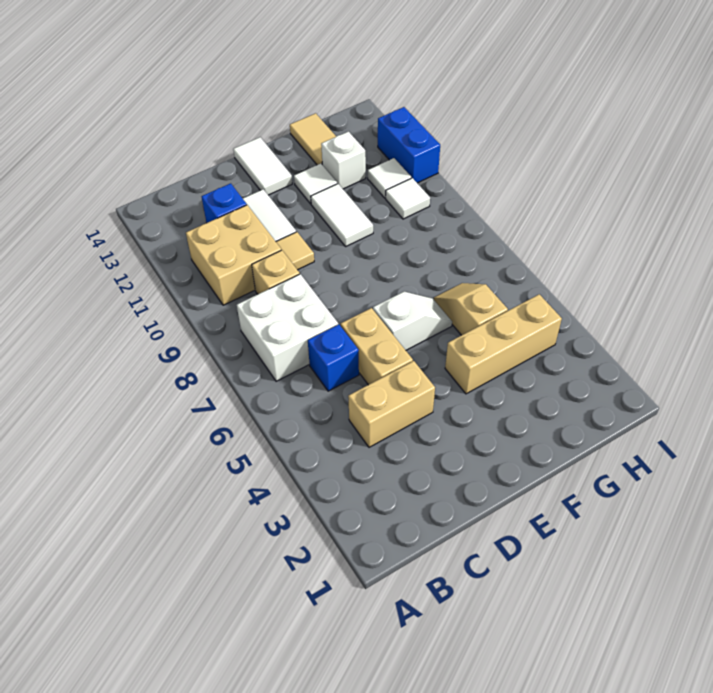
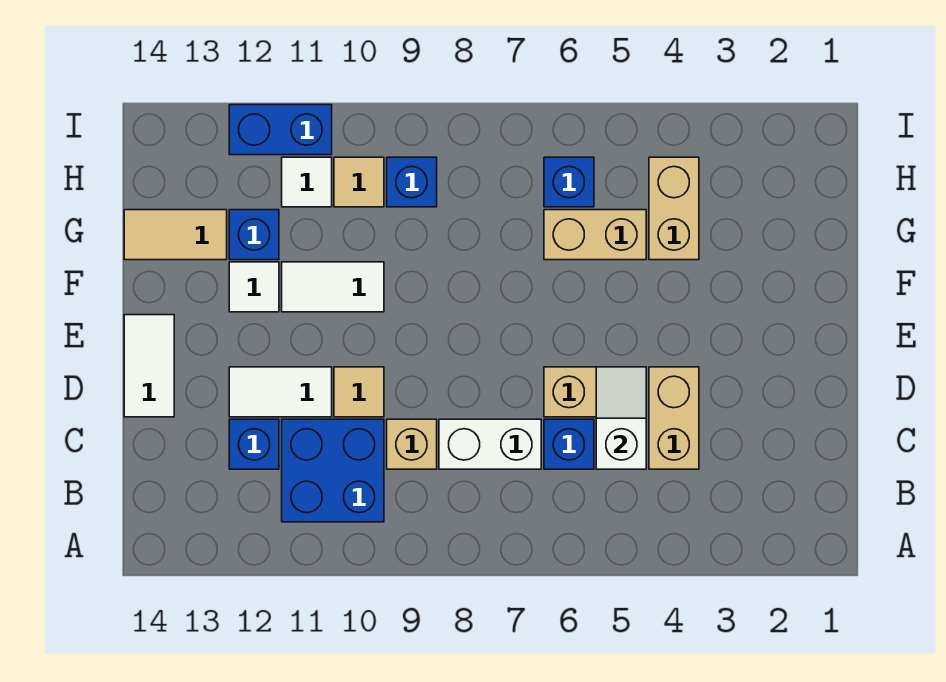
white 2x2 brick [237,274,338,381] -> white 1x2 brick [439,419,541,469]
tan 2x2 brick [186,205,281,305] -> blue 2x2 brick [282,419,384,522]
white 1x2 slope [373,292,452,350] -> white 1x2 slope moved to [596,367,646,469]
white 1x2 tile [233,137,292,195] -> white 1x2 tile turned to [124,315,174,417]
tan 1x3 brick [445,294,562,394] -> tan 1x2 brick [649,157,699,260]
tan 1x2 slope [434,283,508,335] -> tan 1x2 brick [544,210,646,260]
white 1x1 brick [321,132,366,189] -> blue 1x1 brick [229,210,279,260]
none -> blue 1x1 brick [544,157,594,207]
none -> blue 1x1 brick [387,157,437,207]
white 1x1 tile [386,178,430,219] -> tan 1x1 tile [334,157,384,207]

